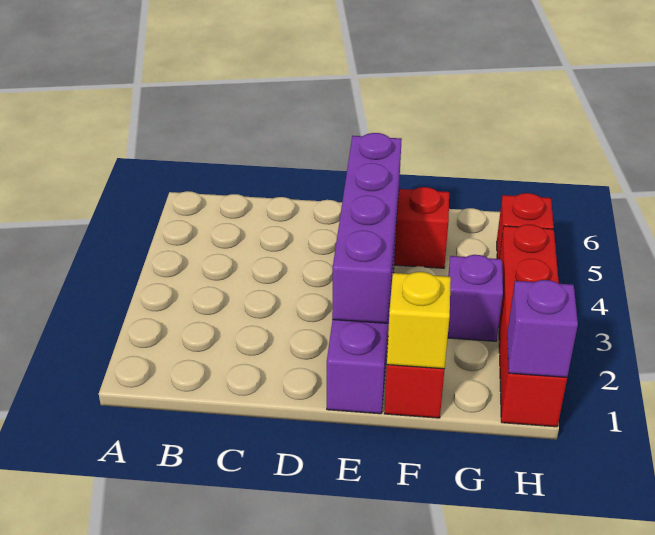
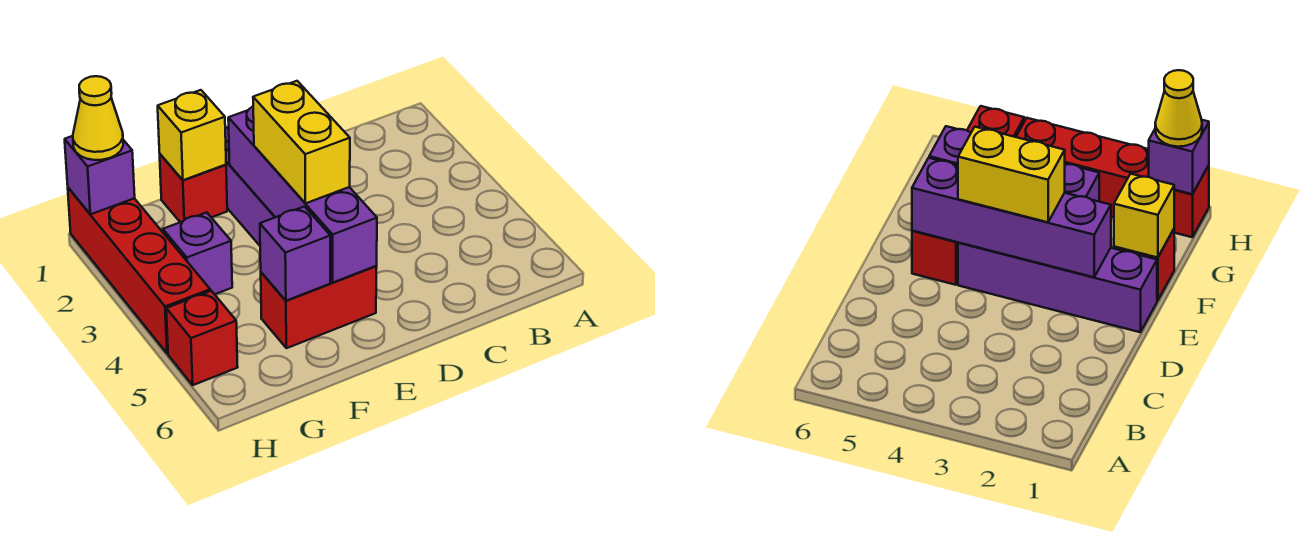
none -> yellow 1x2 brick [253,81,350,203]
none -> purple 1x1 brick [260,207,330,301]
none -> yellow 1x1 cone [73,76,123,160]

